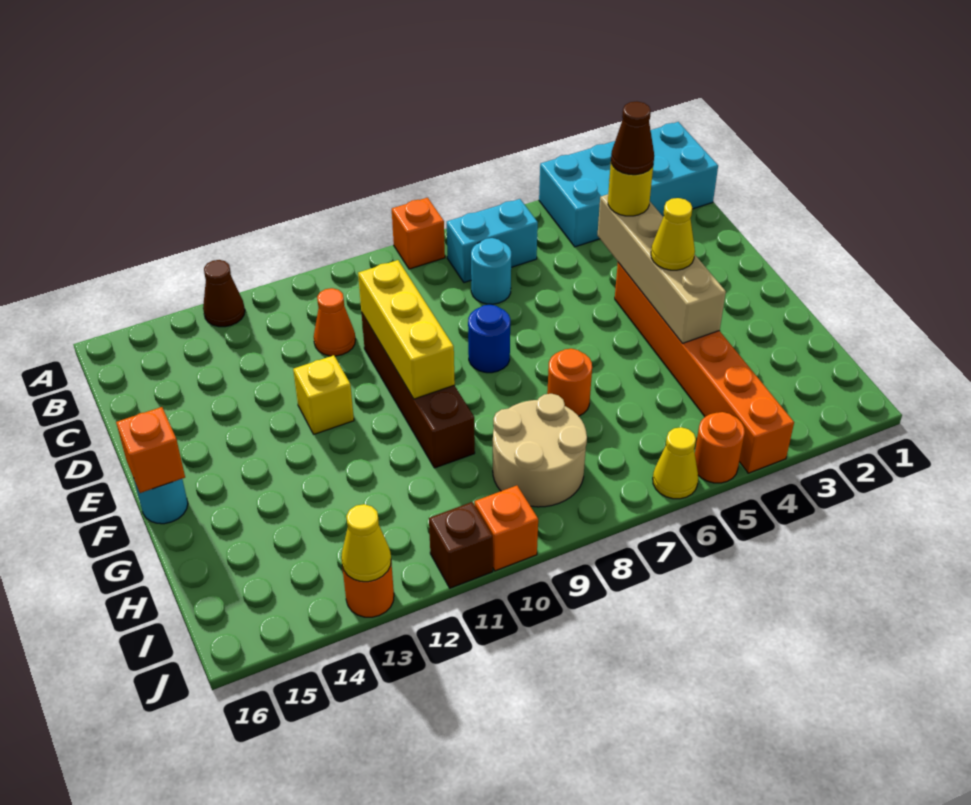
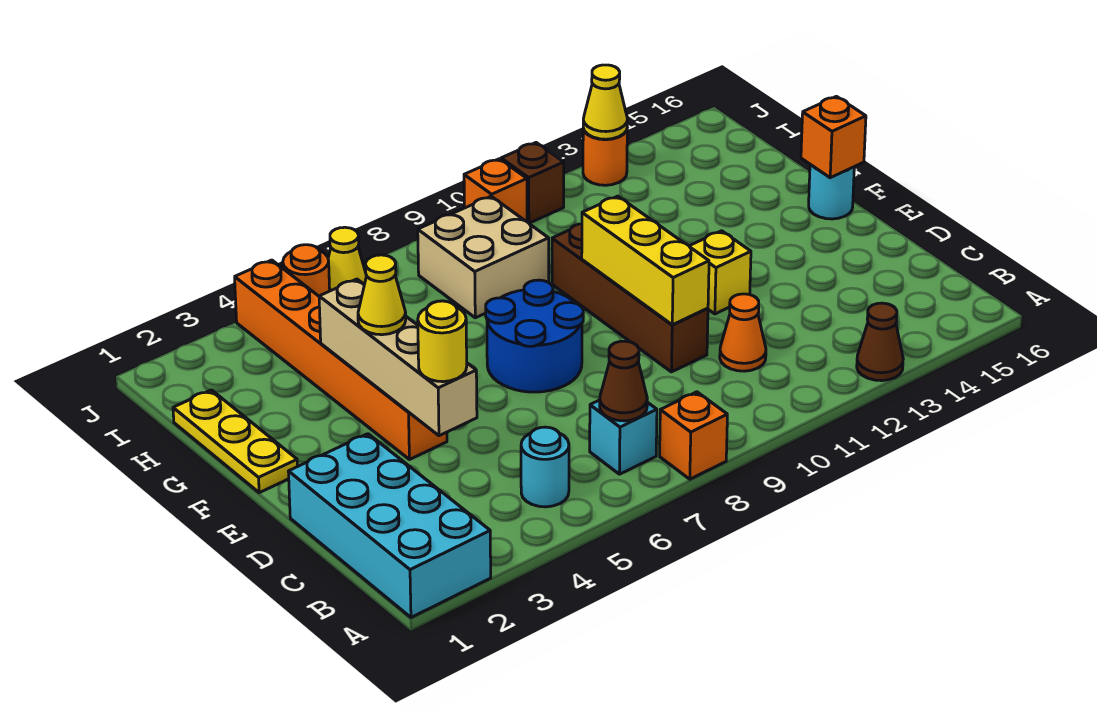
cyan 2x4 brick [539,122,718,247] -> cyan 2x4 brick turned to [288,434,491,617]
cyan 1x2 brick [447,199,538,283] -> cyan 1x1 brick [590,400,657,474]
cyan 1x1 round brick [471,238,511,304] -> cyan 1x1 round brick moved to [521,427,569,507]
brown 1x1 cone [611,102,654,175] -> brown 1x1 cone moved to [600,341,647,421]
blue 1x1 round brick [468,304,510,373] -> blue 2x2 round brick [486,280,583,392]
none -> yellow 1x3 plate [173,390,297,493]
orange 1x1 round brick [547,349,592,416] -> none
tan 2x2 round brick [493,394,587,507] -> tan 2x2 brick [418,196,549,318]

